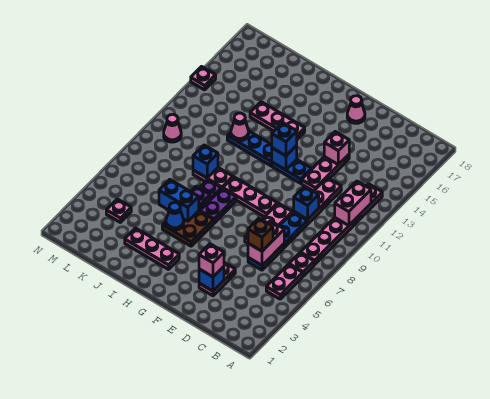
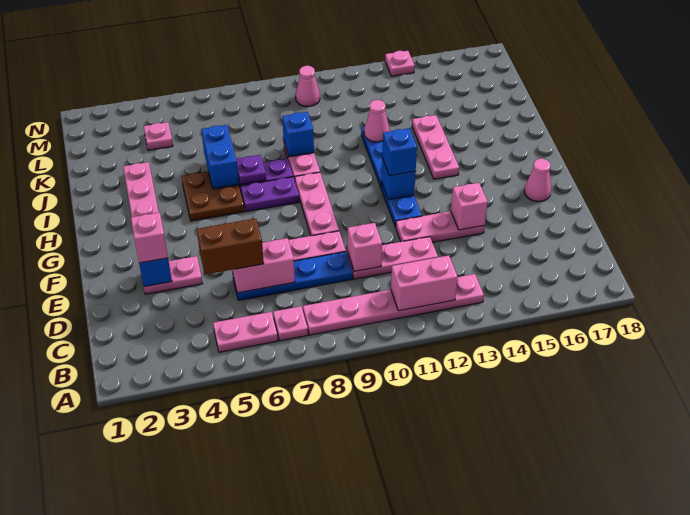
brown 1x1 brick [248,218,273,251] -> brown 1x2 brick [197,219,264,274]
blue 1x1 brick [294,186,319,219] -> pink 1x1 brick [347,223,382,272]
blue 1x1 cone [166,202,184,230] -> none

